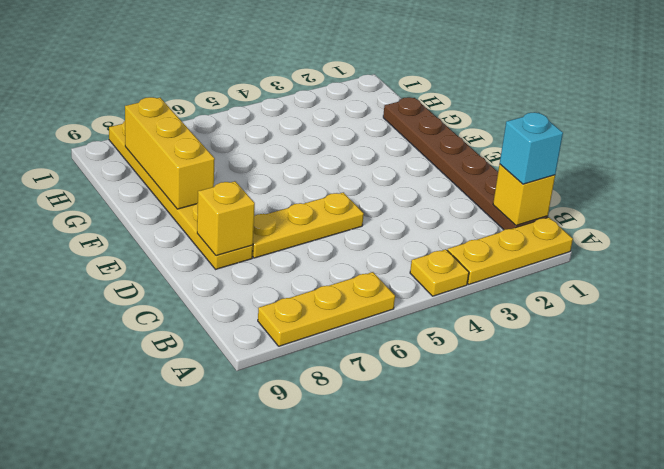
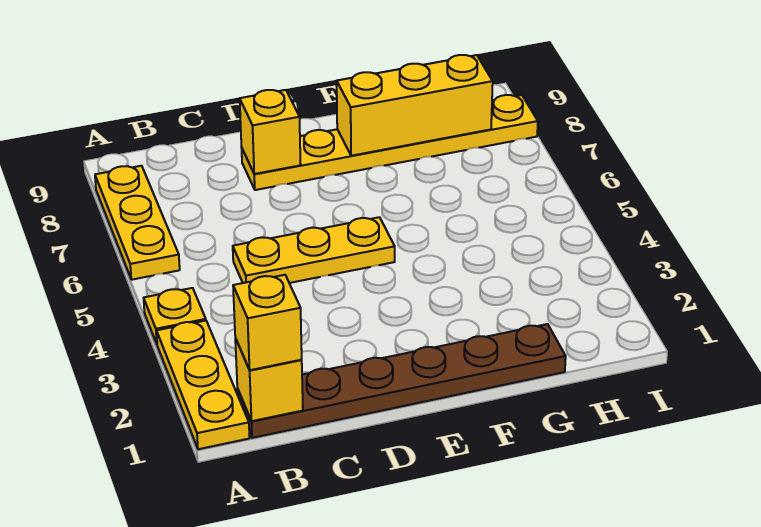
cyan 1x1 brick [500,112,563,184] -> yellow 1x1 brick [233,275,302,370]
yellow 1x3 plate [252,192,364,258] -> yellow 1x3 plate turned to [233,217,395,283]

